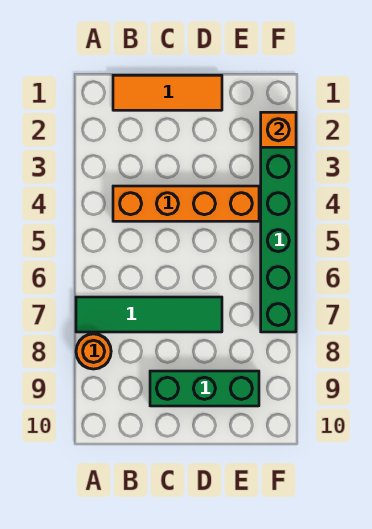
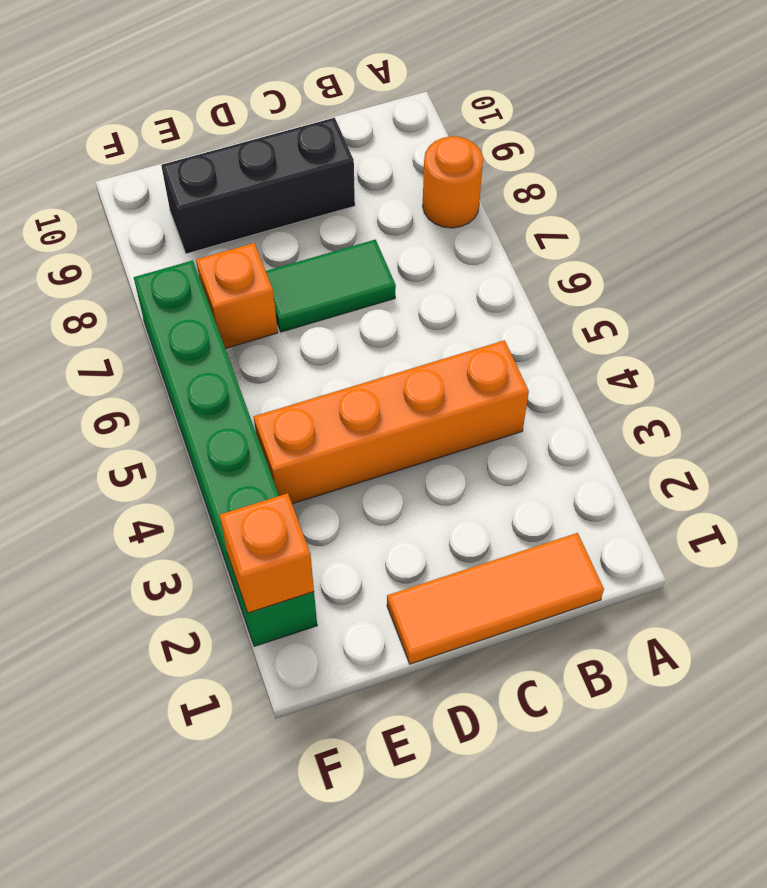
green 1x4 tile [76,297,222,332] -> green 1x2 tile [266,240,396,332]
green 1x3 brick [150,371,259,406] -> black 1x3 brick [161,118,355,254]
none -> orange 1x1 brick [196,243,278,348]

